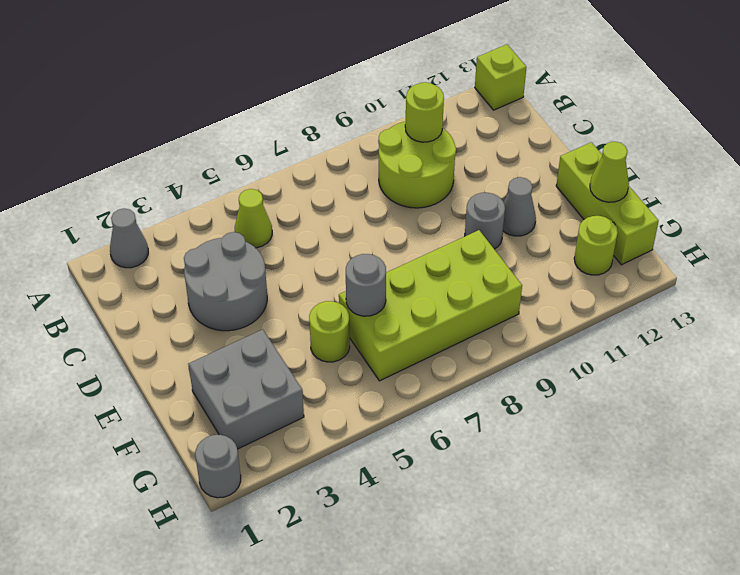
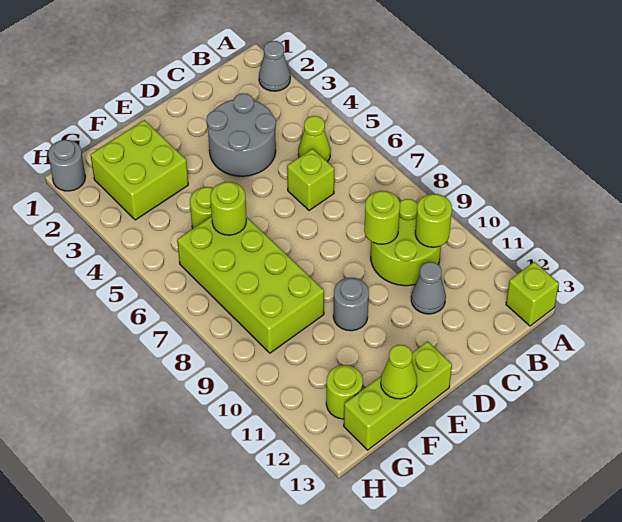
none -> lime 1x1 brick [287,149,334,211]
none -> lime 1x1 round brick [364,191,400,244]
grey 1x1 cone [503,177,536,236] -> grey 1x1 cone moved to [411,262,446,314]
grey 2x2 brick [189,329,304,449] -> lime 2x2 brick [90,120,188,220]
grey 1x1 round brick [346,254,386,316] -> lime 1x1 round brick [210,182,246,235]

